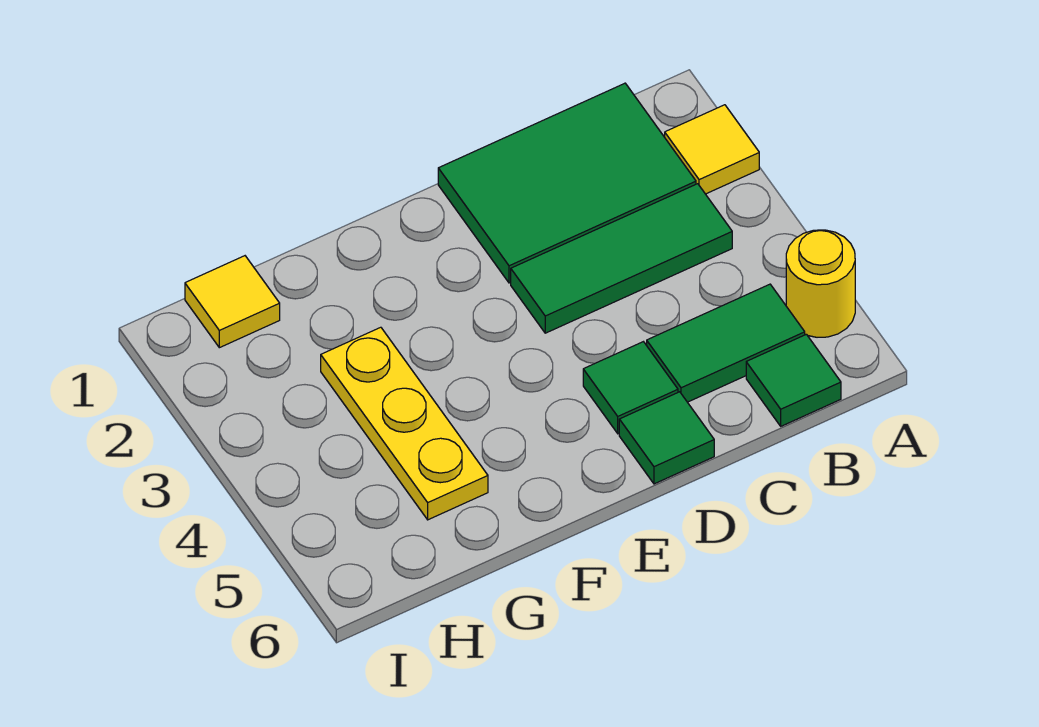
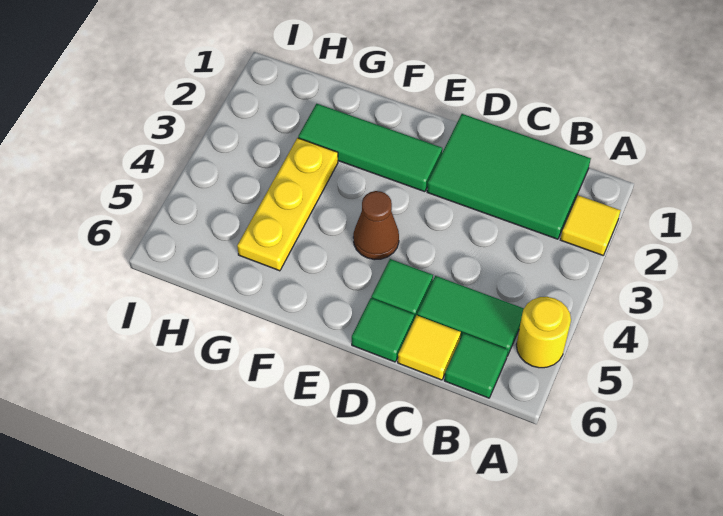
green 1x3 tile [511,184,732,333] -> green 1x3 tile moved to [298,104,442,192]
none -> brown 1x1 cone [353,191,399,260]
yellow 1x1 tile [185,256,280,348] -> yellow 1x1 tile moved to [398,316,461,380]

